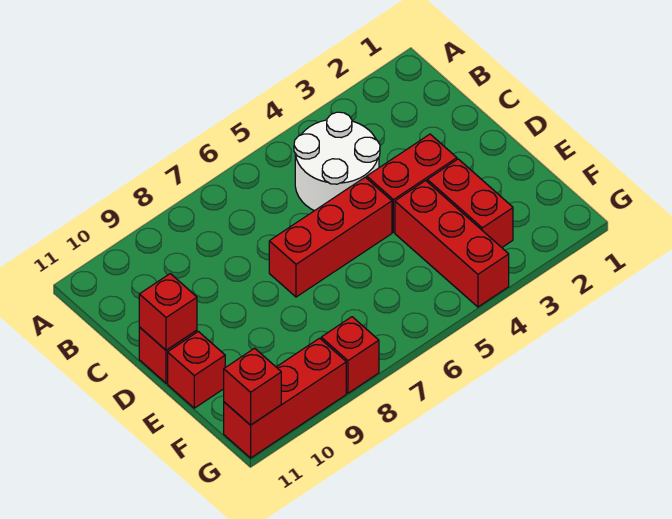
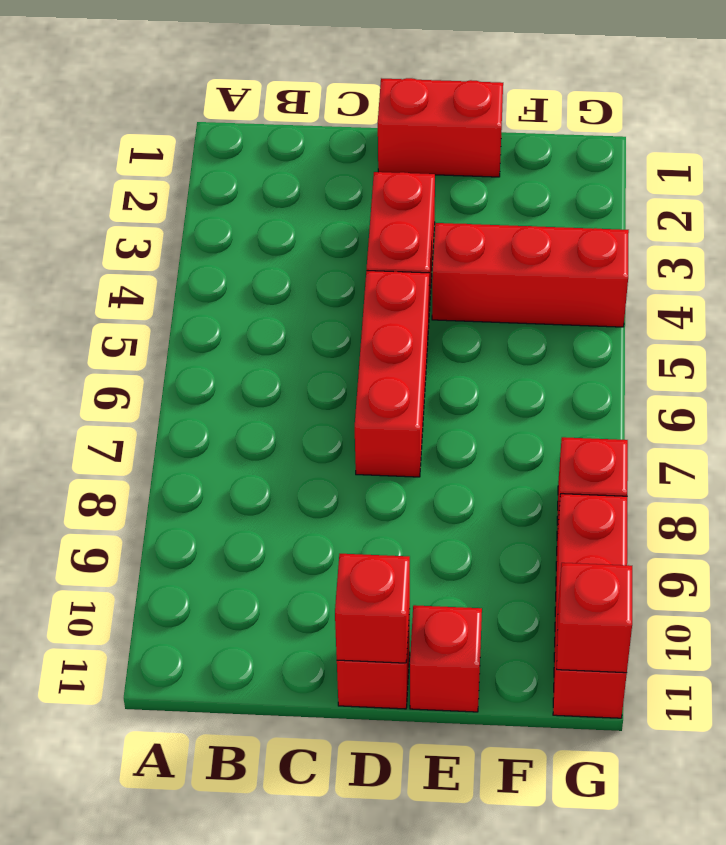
white 2x2 round brick [294,112,380,211] -> none
red 1x2 brick [427,159,513,247] -> red 1x2 brick moved to [378,78,503,177]

